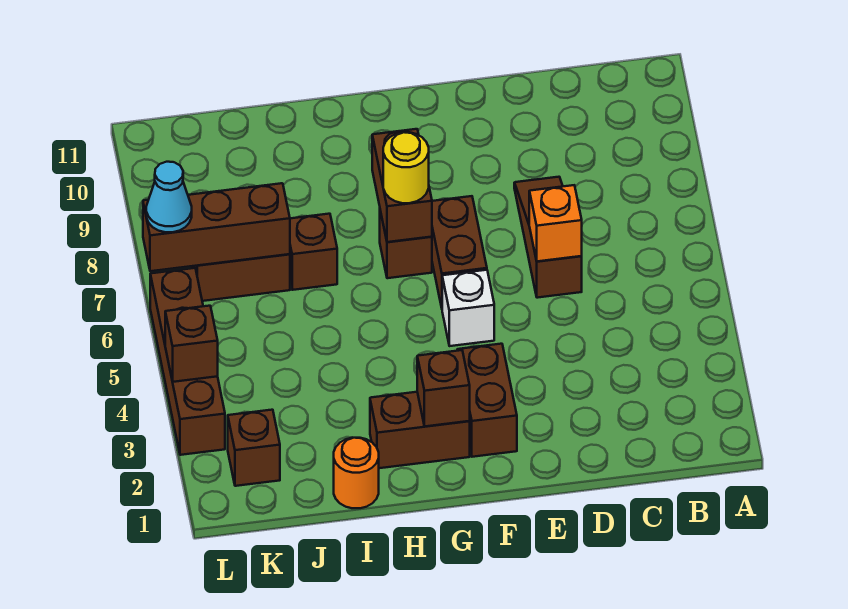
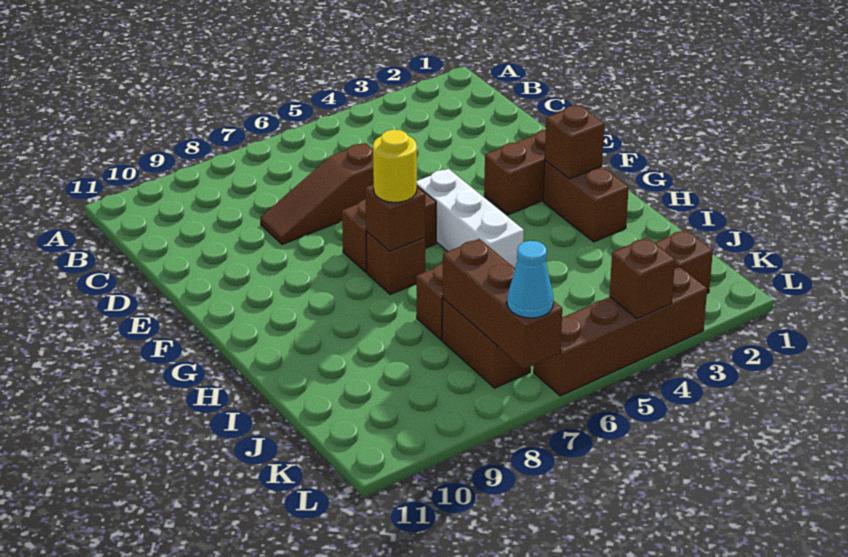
orange 1x1 brick [529,185,582,261] -> none
white 1x1 brick [442,270,494,346] -> white 1x3 brick [417,169,524,268]
brown 1x2 brick [372,129,432,242] -> brown 1x1 brick [365,184,425,252]
orange 1x1 round brick [334,438,379,508] -> none

